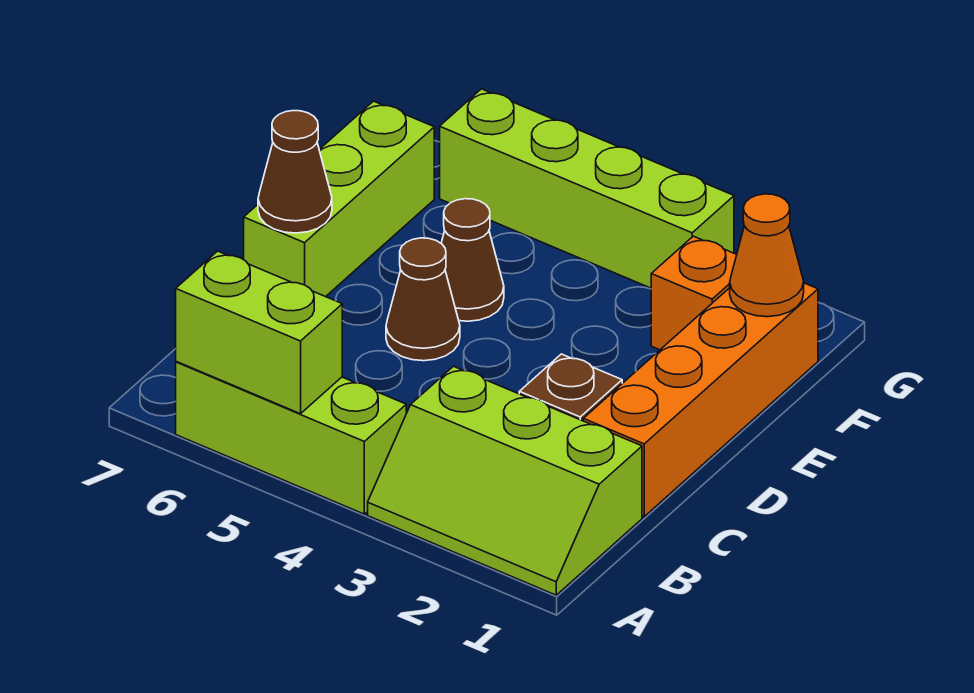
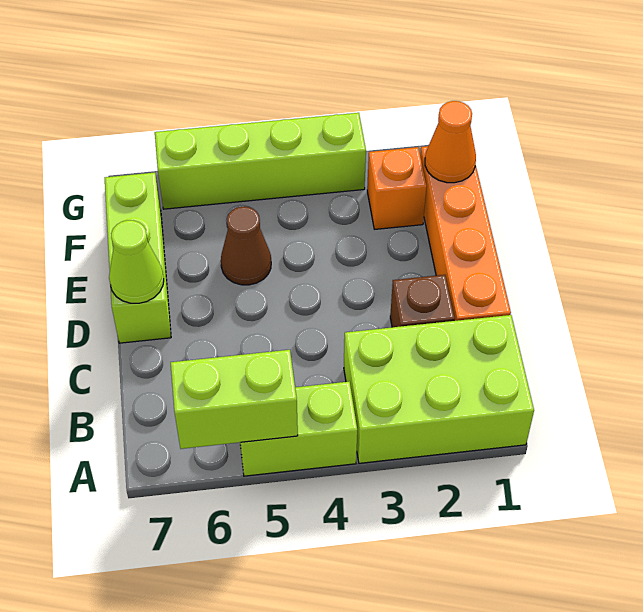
lime 2x3 slope [368,366,642,595] -> lime 2x3 brick [344,315,534,463]
lime 1x3 brick [176,362,406,514] -> lime 1x2 brick [240,382,357,476]
brown 1x1 cone [386,238,460,361] -> none
brown 1x1 cone [258,111,332,233] -> lime 1x1 cone [109,220,164,303]

